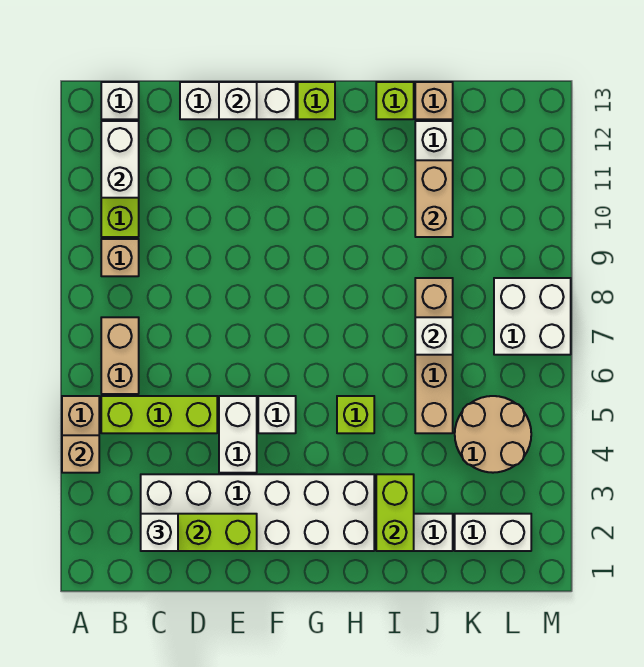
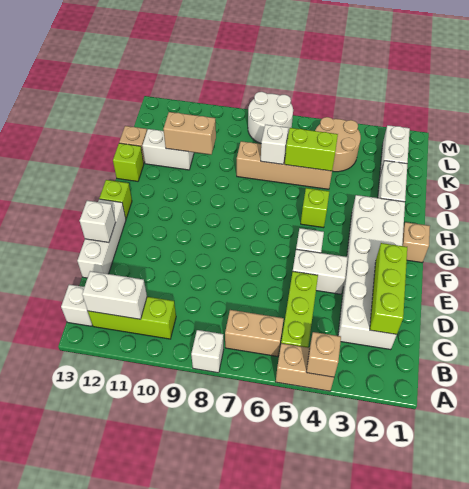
tan 1x1 brick [101,239,139,276] -> tan 1x1 brick moved to [402,222,430,263]
white 1x1 brick [141,514,178,551] -> white 1x1 brick moved to [191,330,224,373]
lime 1x2 brick [376,474,414,551] -> lime 1x2 brick moved to [285,128,338,171]
white 2x2 brick [494,278,571,355] -> white 2x2 round brick [248,92,293,143]

